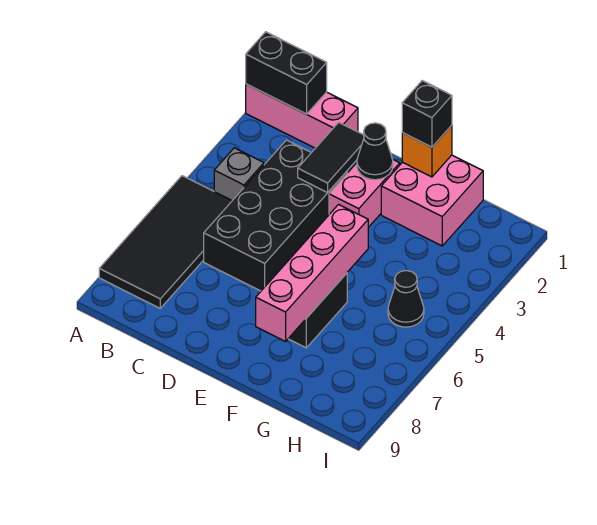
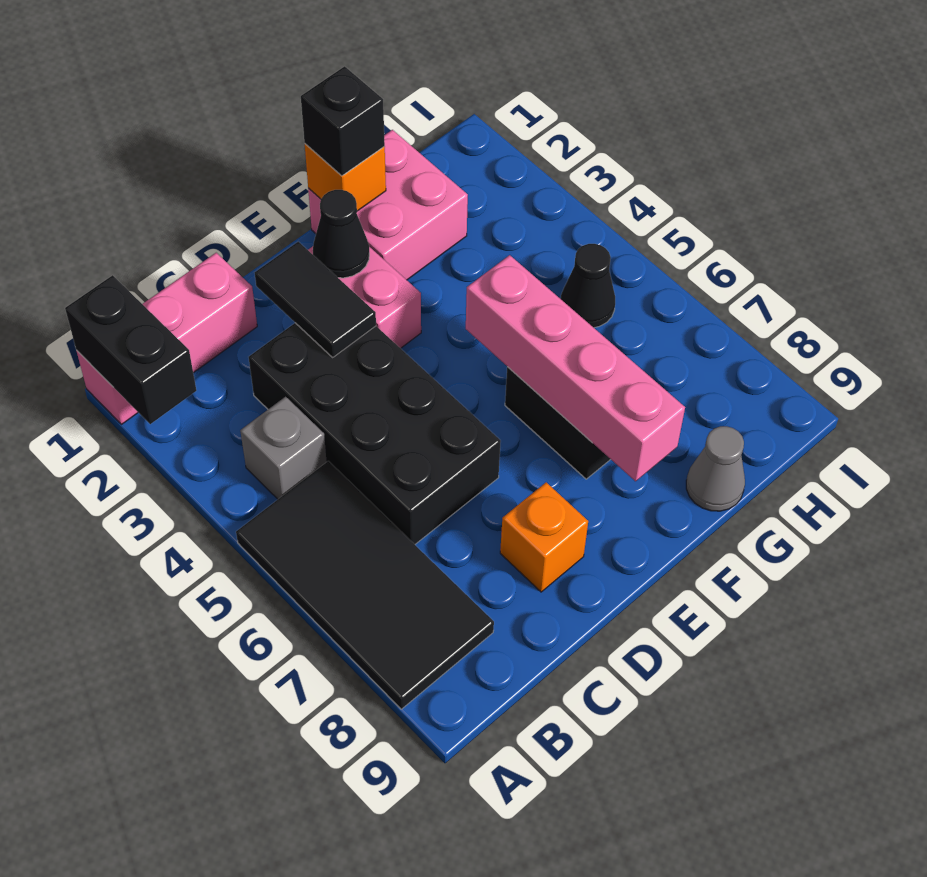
black 1x2 brick [246,32,327,114] -> black 1x2 brick turned to [65,275,196,424]
none -> orange 1x1 brick [500,482,588,592]
none -> grey 1x1 cone [686,426,745,511]

